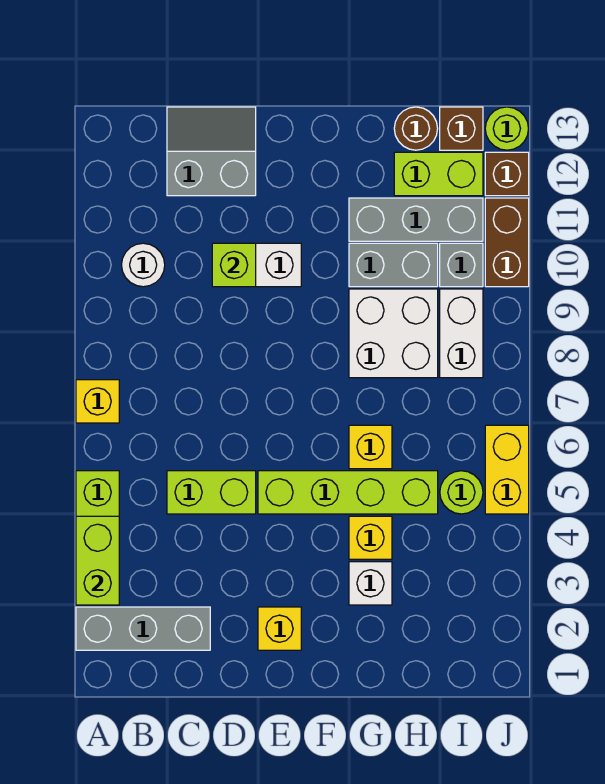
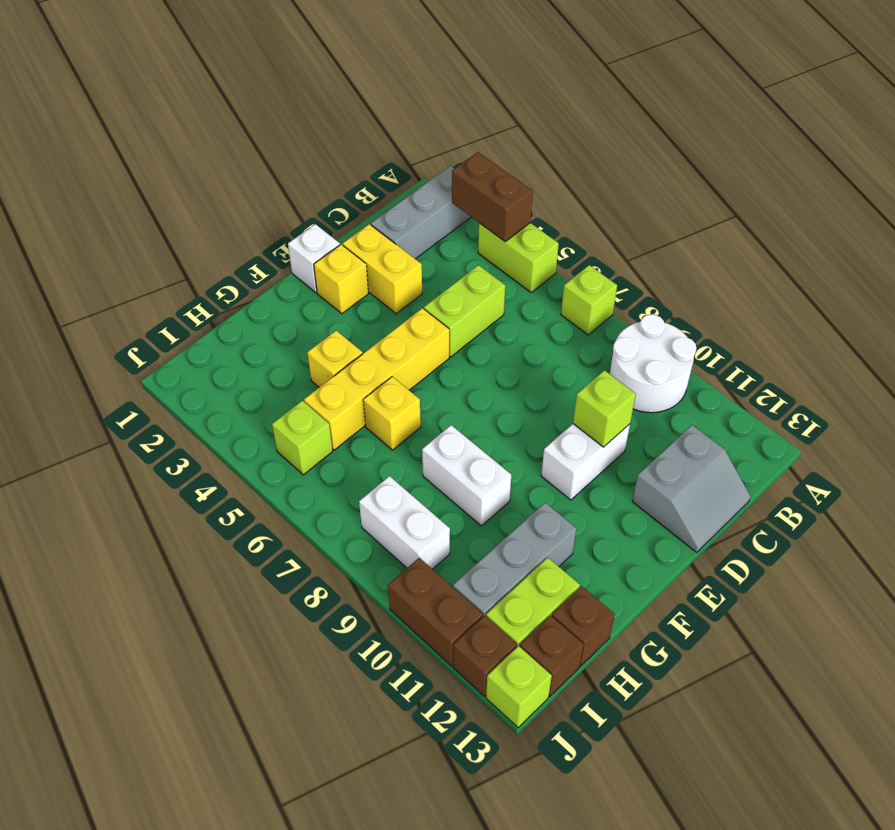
lime 1x2 brick [76,516,119,605] -> brown 1x2 brick [452,152,533,242]
yellow 1x1 brick [76,380,119,423] -> lime 1x1 brick [561,265,617,335]
white 1x1 round brick [122,243,165,287] -> white 2x2 round brick [610,315,696,413]
lime 1x4 brick [258,471,438,514] -> yellow 1x4 brick [304,308,449,450]
white 1x1 brick [349,562,392,605] -> white 1x1 brick moved to [288,224,340,293]
white 2x2 brick [349,289,438,378] -> white 1x2 brick [422,425,511,526]
grey 1x2 brick [349,243,438,287] -> none
brown 1x1 round brick [394,107,438,150] -> brown 1x1 brick [552,586,615,666]
lime 1x1 round brick [440,471,483,514] -> lime 1x1 brick [272,401,333,475]
grey 1x1 brick [440,243,483,287] -> none
yellow 1x2 brick [485,425,529,514] -> yellow 1x2 brick moved to [343,224,422,314]
lime 1x1 round brick [485,107,529,150] -> lime 1x1 brick [486,646,552,728]

